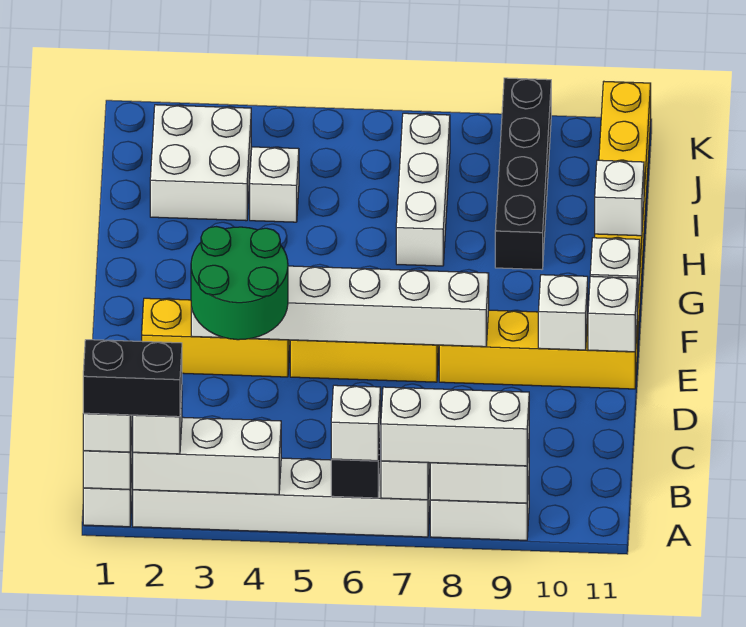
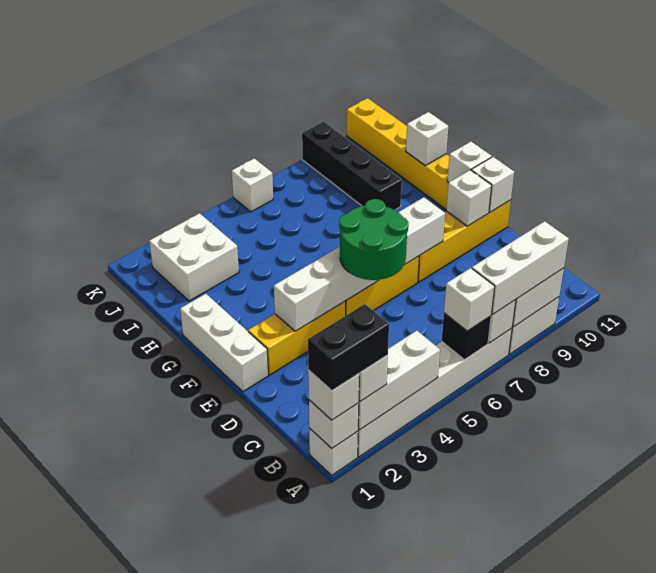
green 2x2 round brick [191,227,288,340] -> green 2x2 round brick moved to [339,199,408,280]
white 1x3 brick [396,113,450,266] -> white 1x3 brick moved to [180,294,268,392]
white 1x1 brick [250,147,299,222] -> white 1x1 brick moved to [232,158,273,212]

